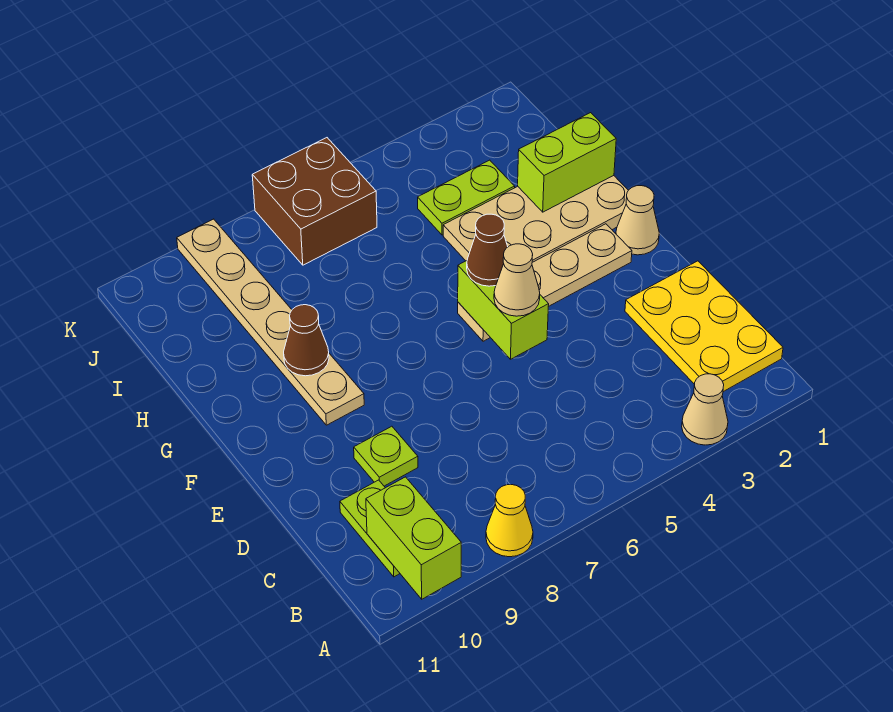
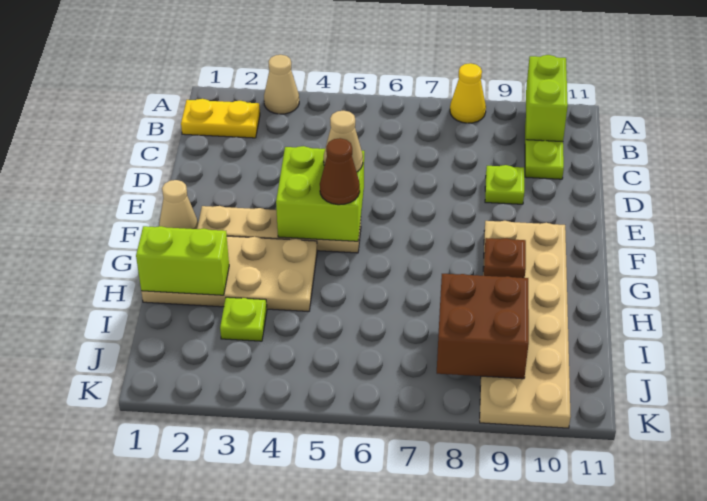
yellow 2x3 plate [625,261,783,392] -> yellow 1x2 plate [181,99,260,138]
lime 1x2 brick [458,261,549,359] -> lime 2x2 brick [276,146,364,241]
tan 1x6 plate [177,219,364,425] -> tan 2x6 plate [480,221,571,428]
brown 1x1 cone [284,305,329,376] -> brown 1x1 plate [484,238,526,278]
lime 1x2 plate [418,160,515,235] -> lime 1x1 plate [220,297,267,341]
brown 2x2 brick [252,138,377,265] -> brown 2x2 brick moved to [437,274,529,379]

